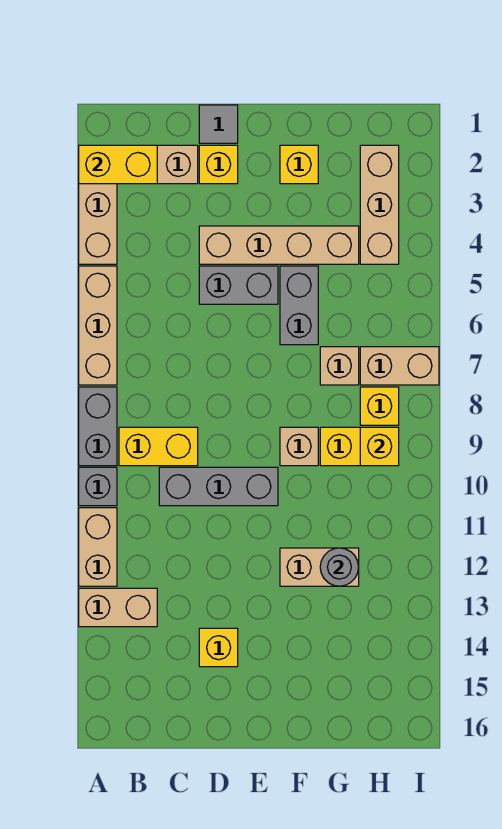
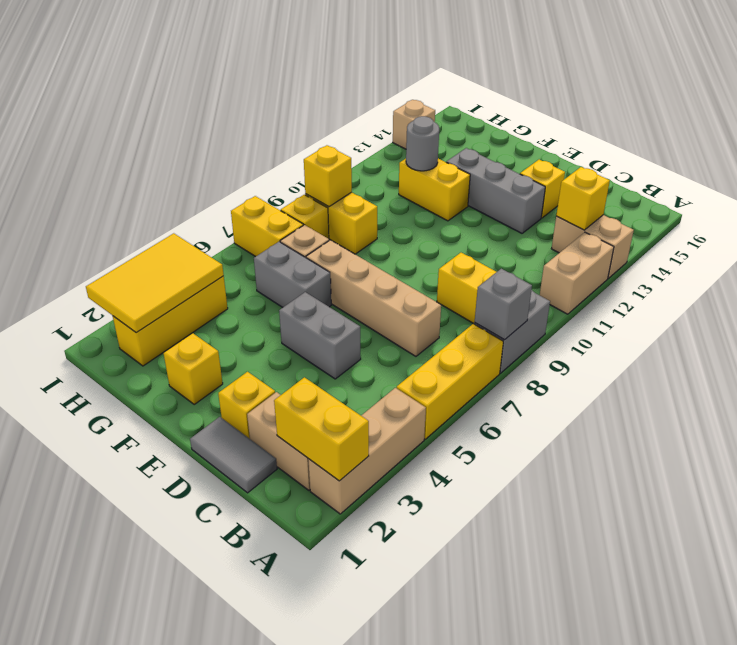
tan 1x3 brick [79,266,117,385] -> yellow 1x3 brick [397,324,503,439]
grey 1x1 brick [79,467,117,506] -> grey 1x1 brick moved to [475,269,532,340]
none -> yellow 1x1 brick [556,167,610,230]
grey 1x3 brick [159,467,278,506] -> grey 1x3 brick moved to [446,148,545,233]
grey 1x1 tile [199,105,238,143] -> grey 1x2 tile [190,417,277,493]
tan 1x4 brick [199,226,359,264] -> tan 1x4 brick moved to [306,240,441,356]
grey 1x2 brick [280,266,318,345] -> grey 1x2 brick turned to [254,242,331,308]
tan 1x1 brick [280,427,318,466] -> tan 1x1 brick moved to [393,100,435,149]
tan 1x2 brick [280,548,359,586] -> yellow 1x2 brick [399,159,470,221]
tan 1x3 brick [360,145,399,264] -> yellow 1x3 brick [113,276,228,366]
none -> yellow 2x3 tile [86,233,224,333]
tan 1x2 brick [360,347,439,385] -> yellow 1x2 brick [231,196,303,257]

